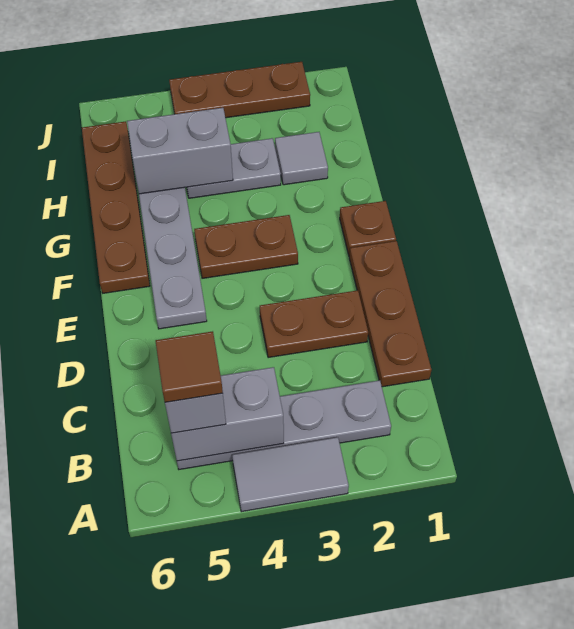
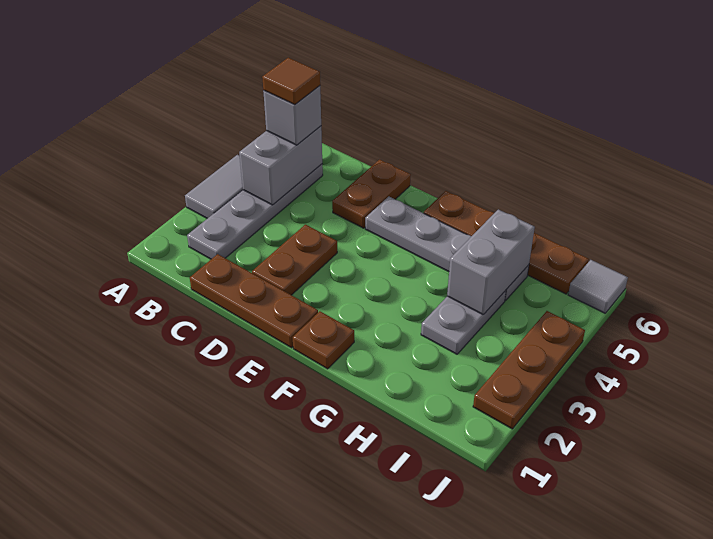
brown 1x2 plate [194,215,298,278] -> brown 1x2 plate moved to [332,160,411,228]
grey 1x1 tile [275,132,328,185] -> grey 1x1 tile moved to [568,260,628,313]

